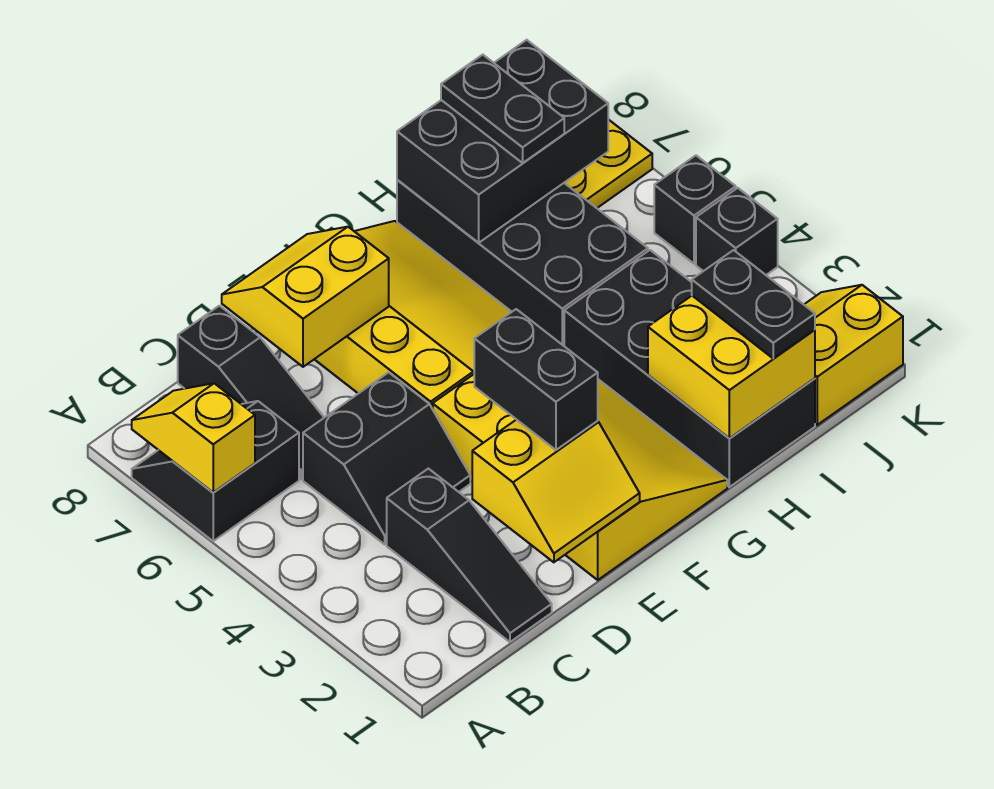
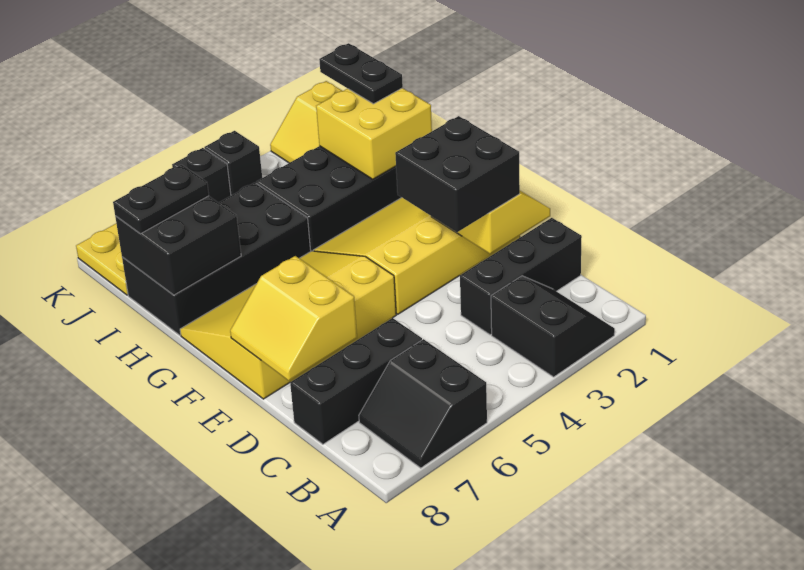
yellow 1x2 slope [132,383,255,493] -> none
black 1x3 slope [387,469,552,642] -> black 1x3 brick [460,218,582,335]
black 2x2 slope [303,372,470,544] -> black 2x2 slope moved to [491,276,615,377]
black 1x3 slope [178,306,324,479] -> black 1x3 brick [290,318,422,444]
black 1x2 brick [474,309,598,450] -> black 2x2 brick [395,116,520,232]
black 2x3 brick [397,40,608,243] -> black 2x2 brick [115,196,241,295]
black 1x2 plate [692,250,815,358] -> black 1x2 plate turned to [319,43,403,104]

